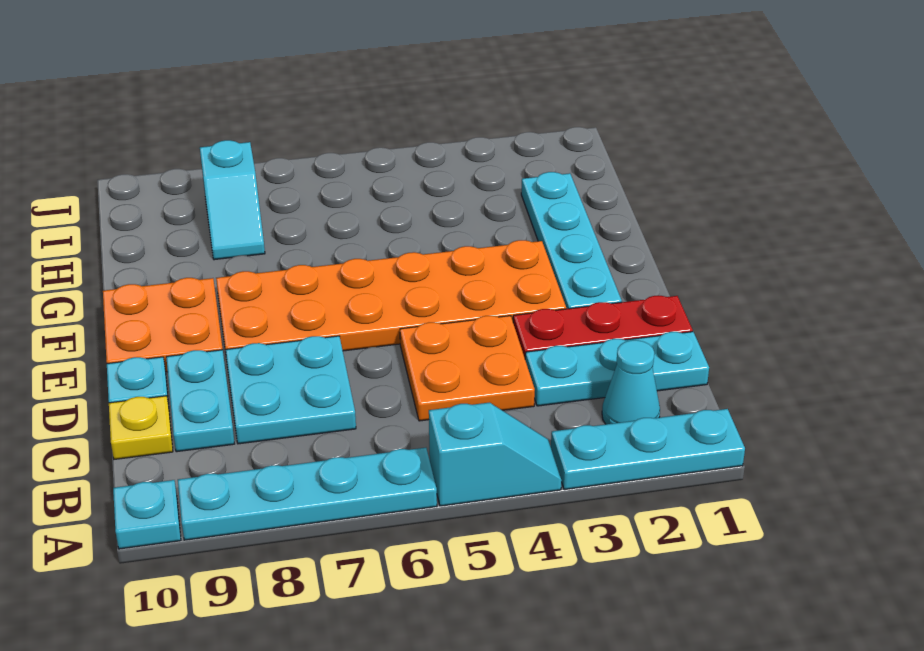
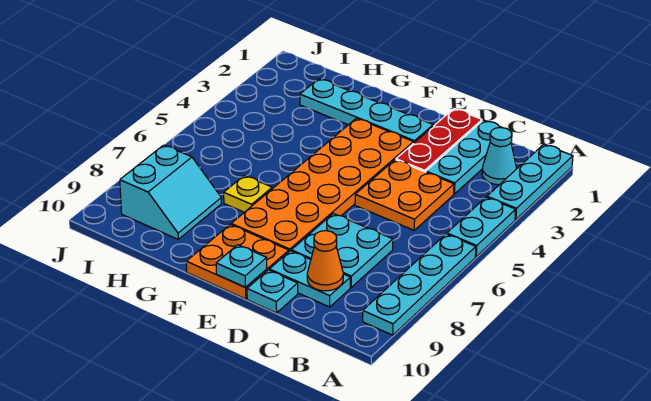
cyan 1x2 slope [429,402,562,506] -> cyan 1x2 plate [447,197,516,257]
cyan 1x1 plate [113,480,181,549] -> cyan 1x1 plate moved to [216,245,267,287]
none -> orange 1x1 cone [307,231,343,291]
yellow 1x1 plate [109,396,173,459] -> yellow 1x1 plate moved to [224,175,272,212]
cyan 1x2 slope [200,140,265,260] -> cyan 2x2 slope [120,145,222,239]

